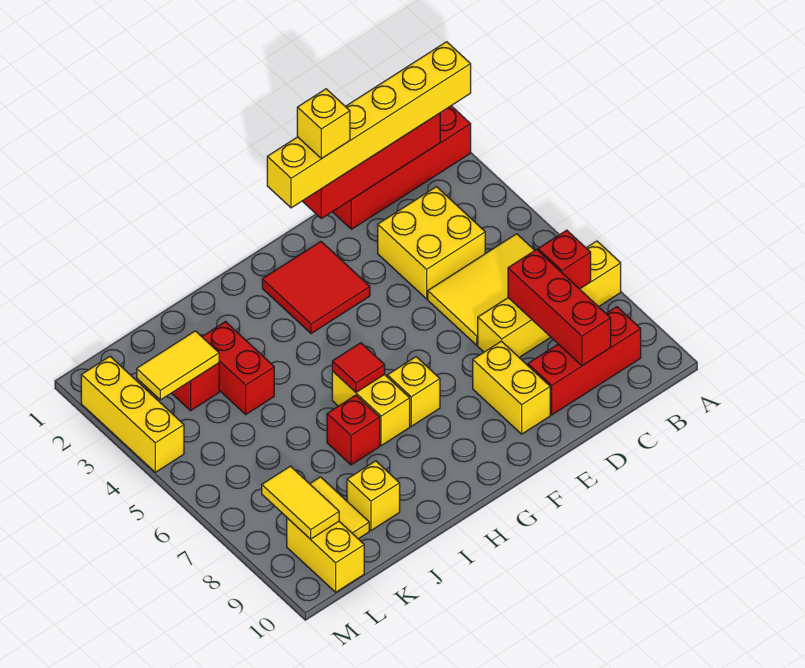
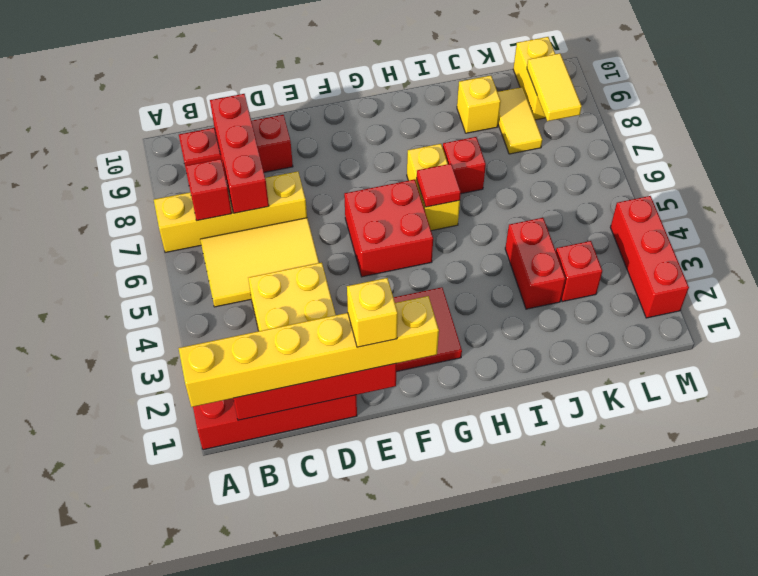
yellow 1x2 brick [473,341,550,434] -> none
none -> red 2x2 brick [344,179,433,277]
yellow 1x1 brick [387,357,440,426] -> none
yellow 1x2 tile [137,331,219,400] -> none
yellow 1x3 brick [81,356,184,472] -> red 1x3 brick [610,196,689,318]

